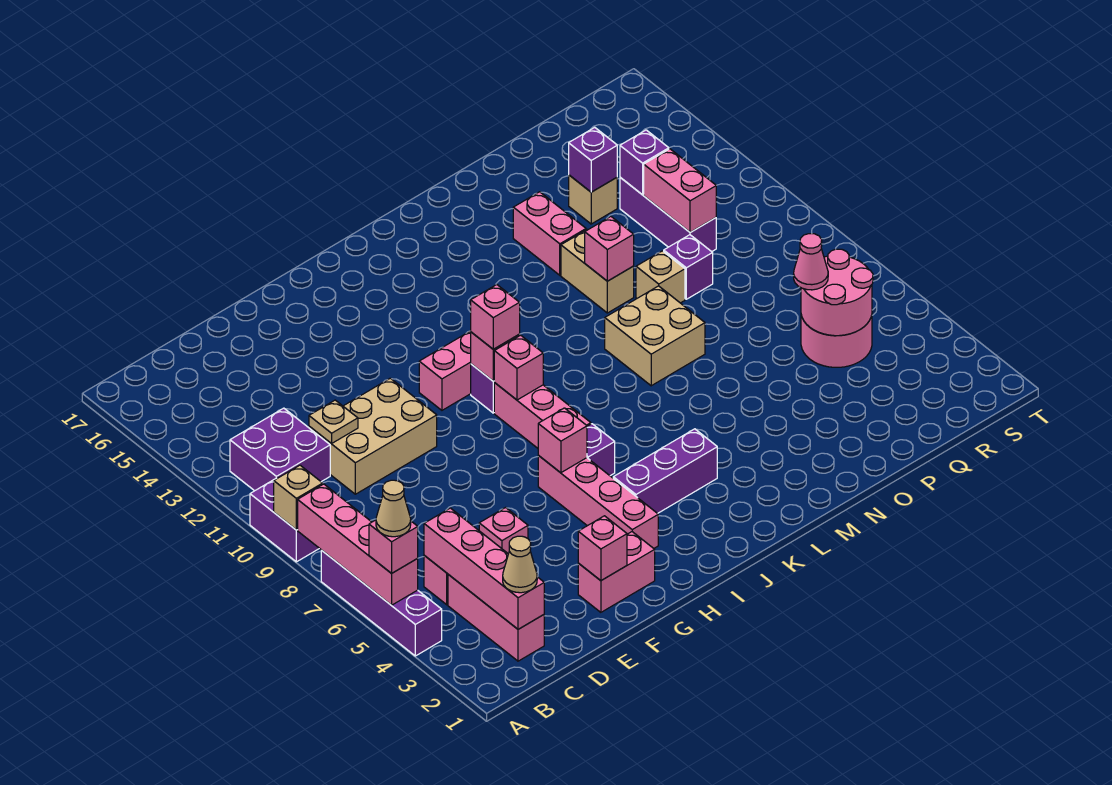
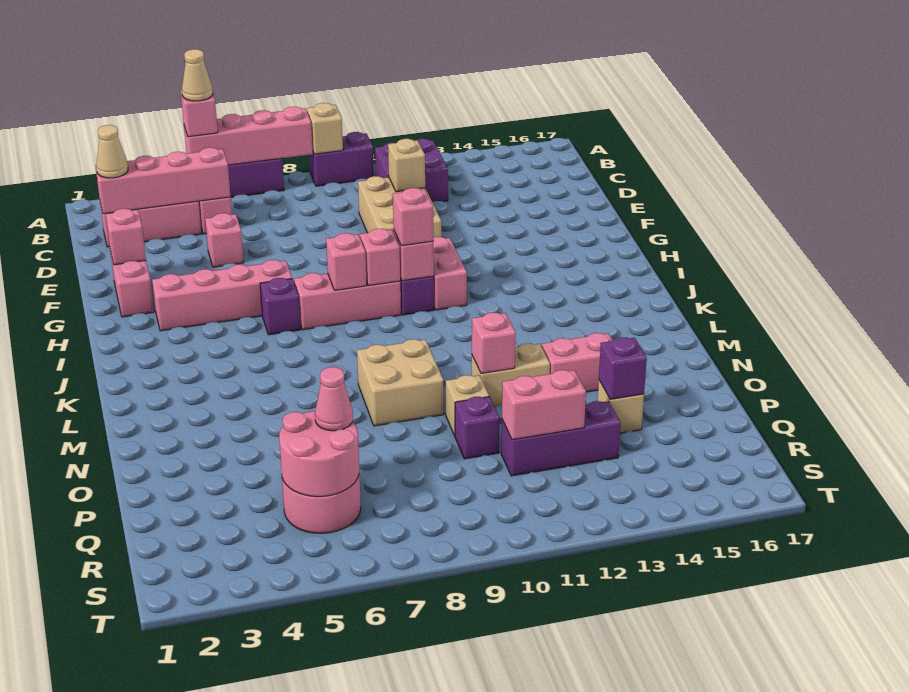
tan 1x1 plate [309,400,358,444] -> tan 1x1 brick [388,139,425,192]
pink 1x1 brick [538,408,587,473] -> pink 1x1 brick moved to [326,233,367,290]
purple 1x3 brick [613,429,717,513] -> none
purple 1x1 brick [620,130,669,195] -> none

